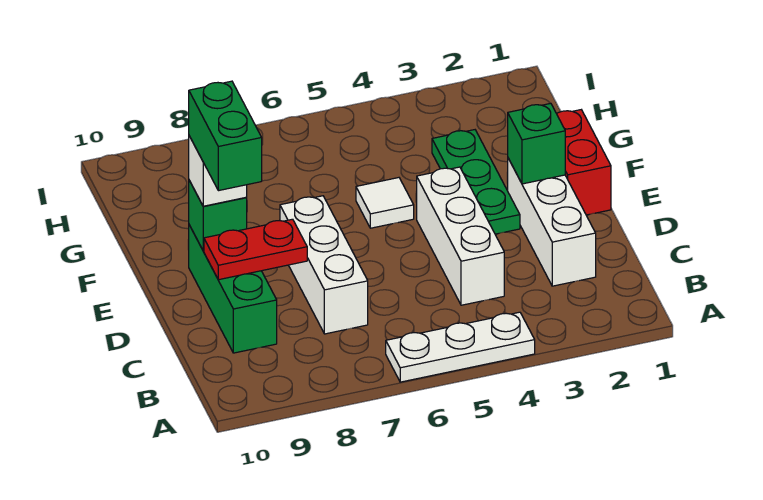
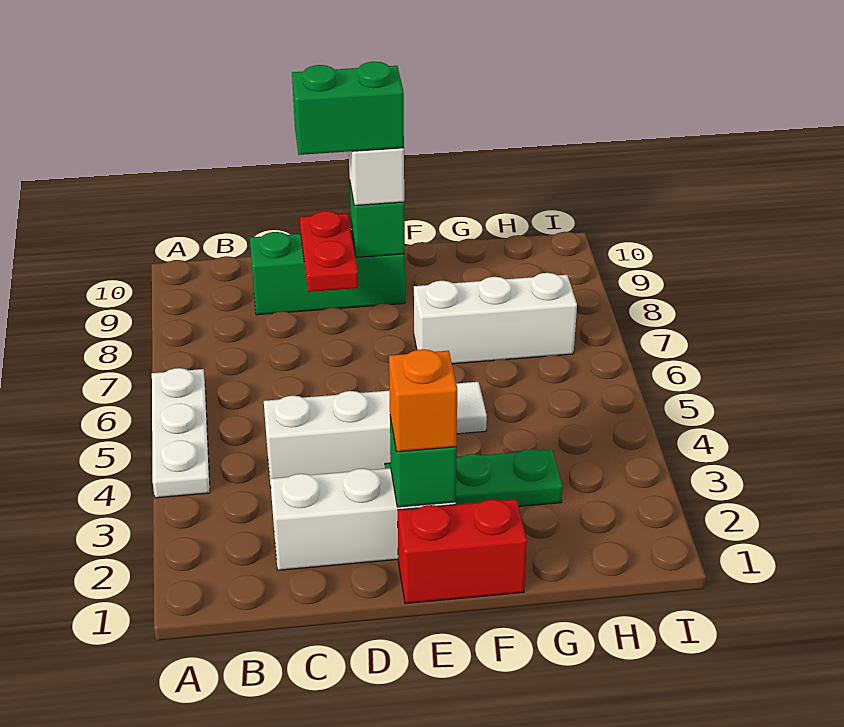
white 1x3 brick [280,196,368,334] -> white 1x3 brick moved to [414,273,577,364]
none -> orange 1x1 brick [389,349,457,452]

